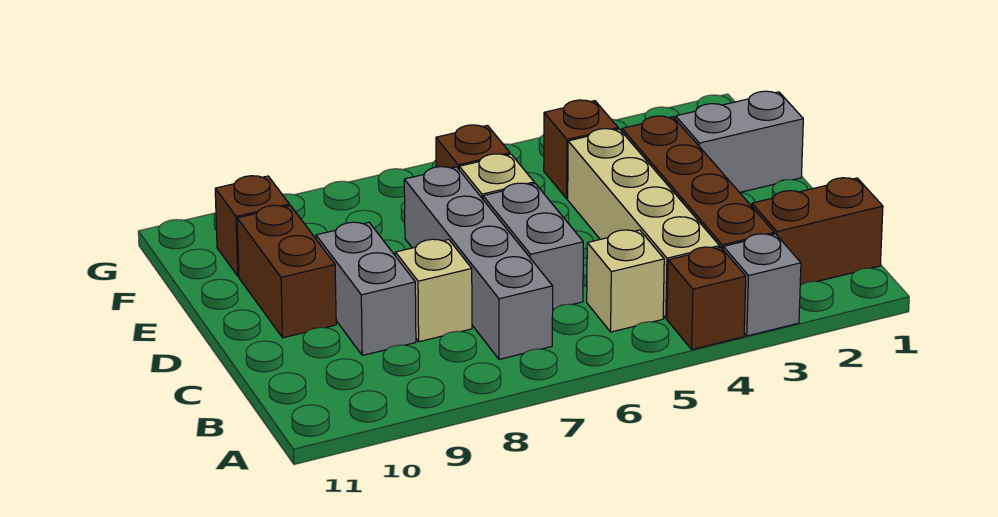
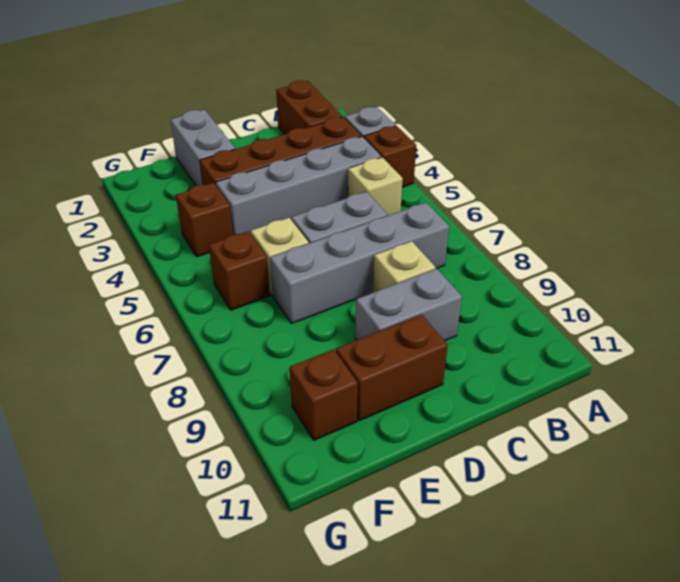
tan 1x4 brick [568,129,719,318] -> grey 1x4 brick [216,136,381,235]

